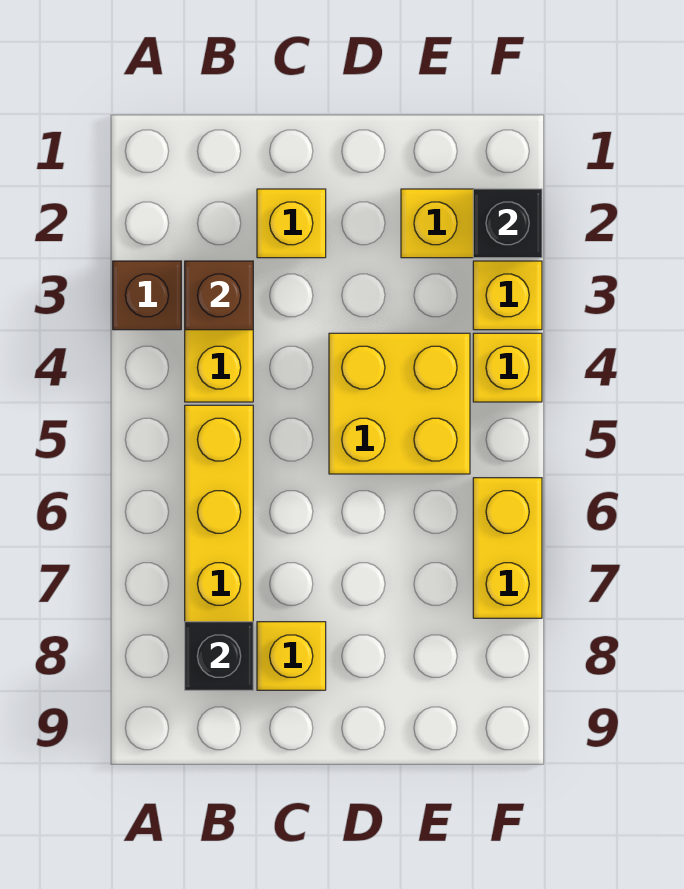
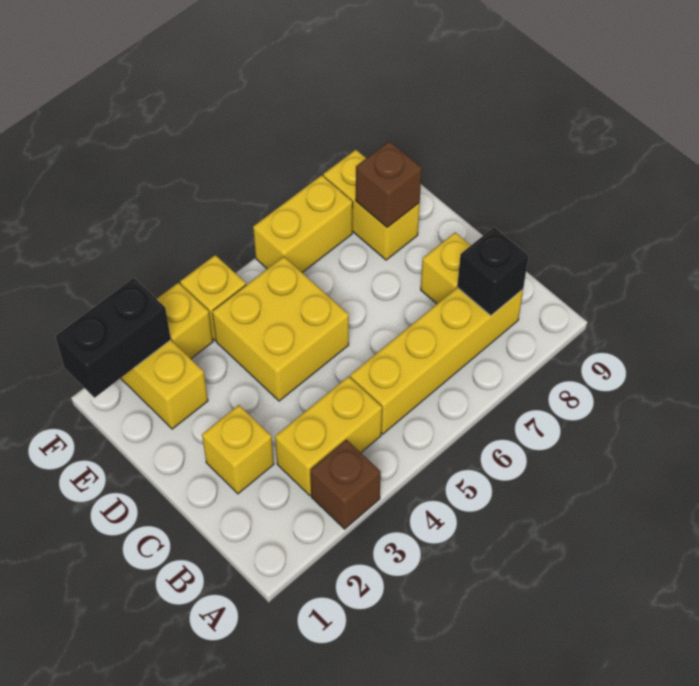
brown 1x1 brick [185,261,253,330] -> brown 1x1 brick moved to [356,141,422,227]
none -> yellow 1x2 brick [323,150,420,260]
black 1x1 brick [473,189,542,258] -> black 1x2 brick [55,278,171,398]

